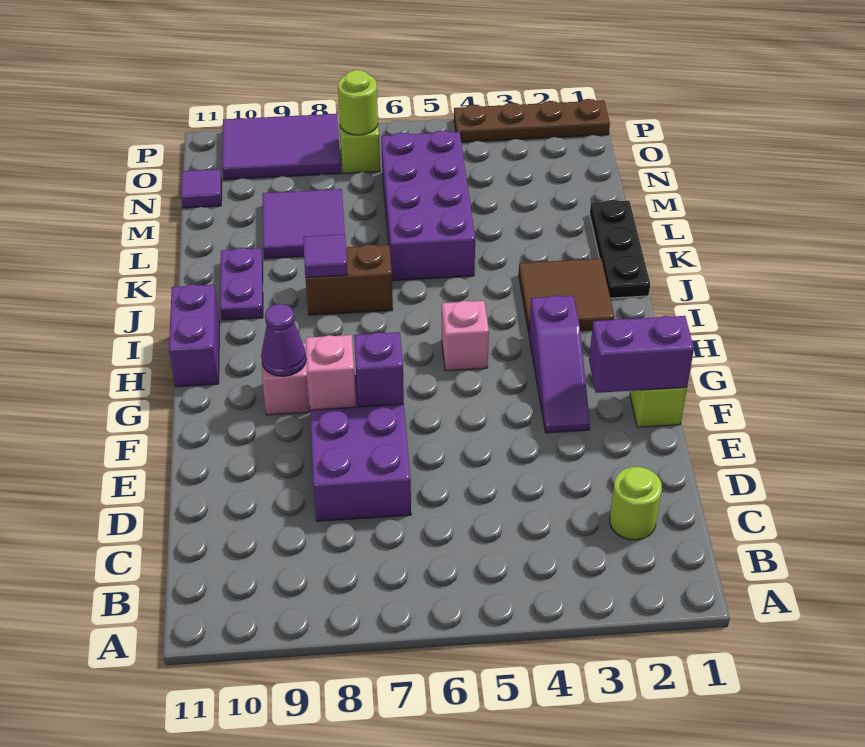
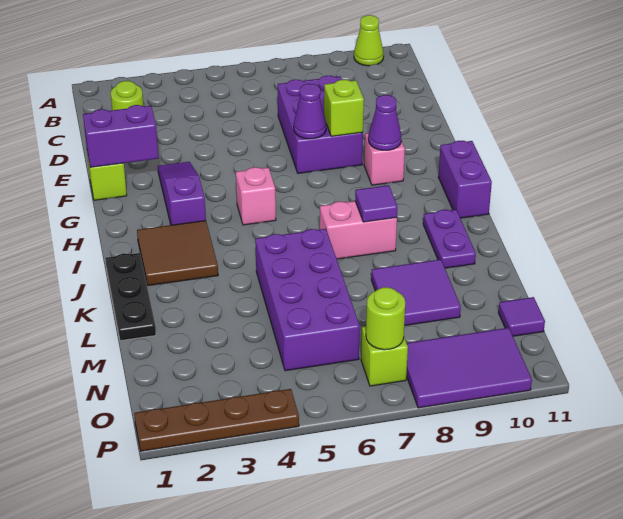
none -> lime 1x1 cone [354,15,384,66]
purple 1x1 brick [354,332,404,407] -> purple 1x1 cone [294,84,326,139]
pink 1x1 brick [306,335,356,410] -> lime 1x1 brick [324,80,364,136]
brown 1x2 brick [306,244,393,315] -> pink 1x2 brick [320,201,397,259]

